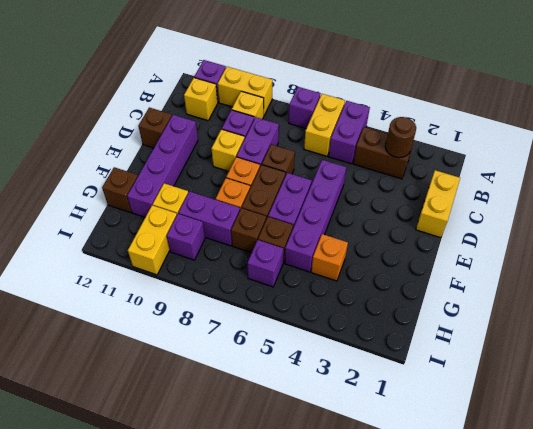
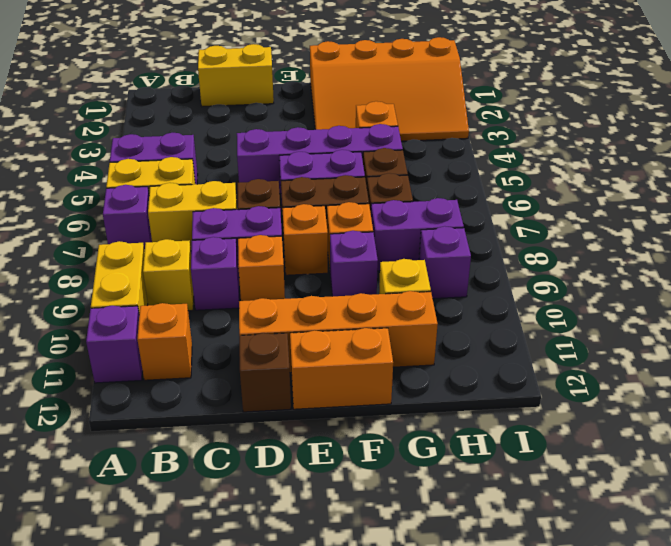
brown 1x2 brick [353,127,414,179] -> none
brown 1x1 round brick [385,117,416,158] -> none
yellow 1x1 brick [184,78,218,121] -> orange 1x1 brick [137,303,192,380]
yellow 1x1 brick [211,129,245,171] -> orange 1x1 brick [238,235,285,301]
purple 1x4 brick [127,115,198,217] -> orange 1x4 brick [239,291,438,373]
none -> orange 1x2 brick [290,328,393,409]
none -> orange 3x4 slope [310,37,469,141]
purple 1x2 brick [179,191,240,246] -> purple 1x2 brick turned to [371,198,464,271]
brown 1x1 brick [102,167,138,213] -> none
purple 1x1 brick [247,240,283,287] -> purple 1x1 brick moved to [330,231,378,296]
yellow 1x2 brick [128,205,177,275] -> yellow 1x2 brick moved to [148,181,237,250]

